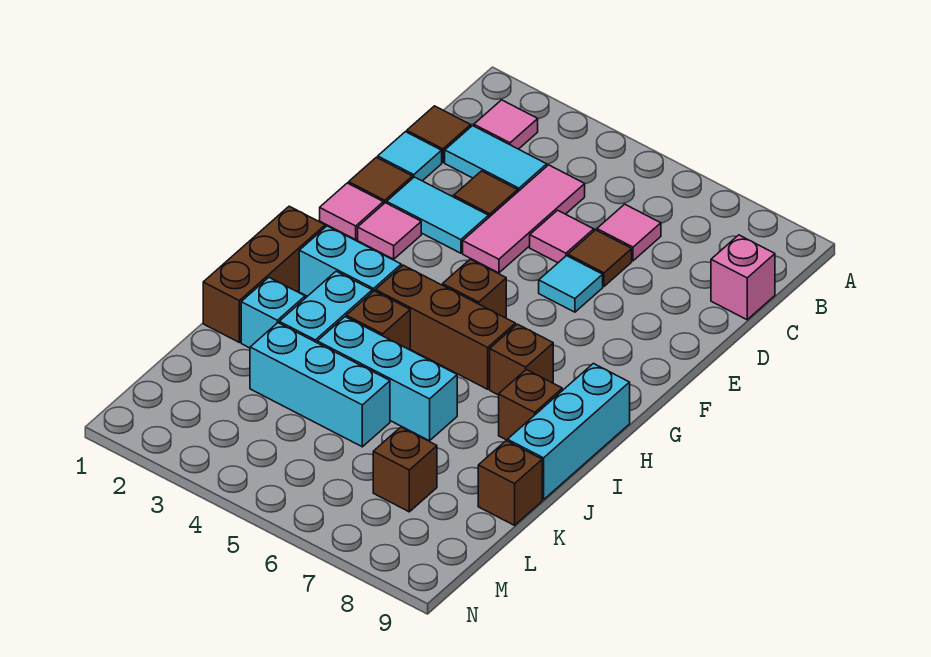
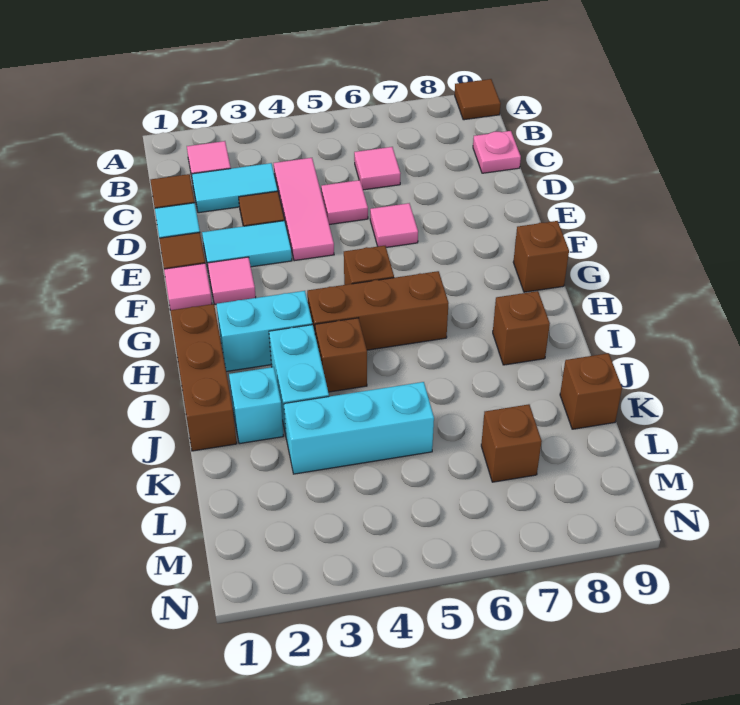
pink 1x1 brick [711,235,775,320] -> pink 1x1 plate [473,131,521,173]
brown 1x1 tile [568,230,632,286] -> brown 1x1 tile moved to [455,79,501,120]
cyan 1x1 tile [539,256,603,312] -> pink 1x1 tile [370,203,418,247]
brown 1x1 brick [490,324,553,395] -> brown 1x1 brick moved to [513,221,569,292]
cyan 1x3 brick [507,364,630,500] -> none
cyan 1x3 brick [317,317,457,441] -> none

